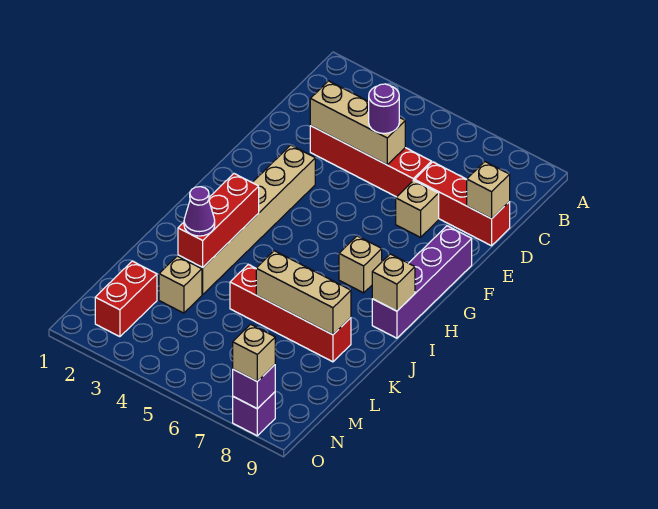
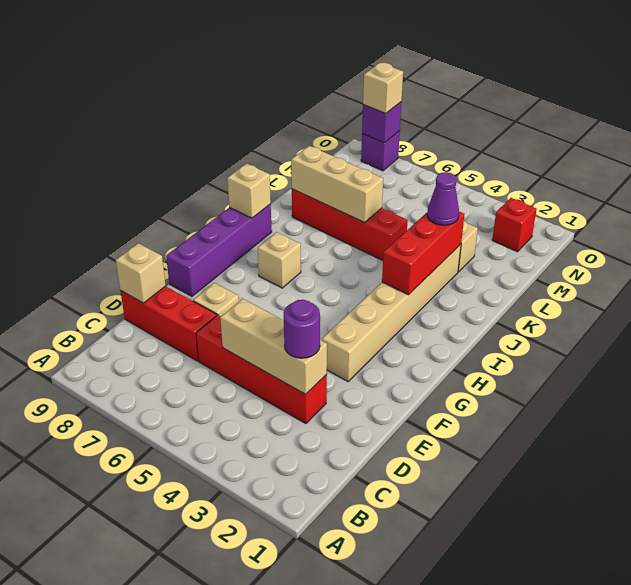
purple 1x1 round brick [369,84,399,133] -> purple 1x1 round brick moved to [284,300,320,358]
red 1x2 brick [95,261,157,337] -> red 1x1 brick [492,198,537,252]

